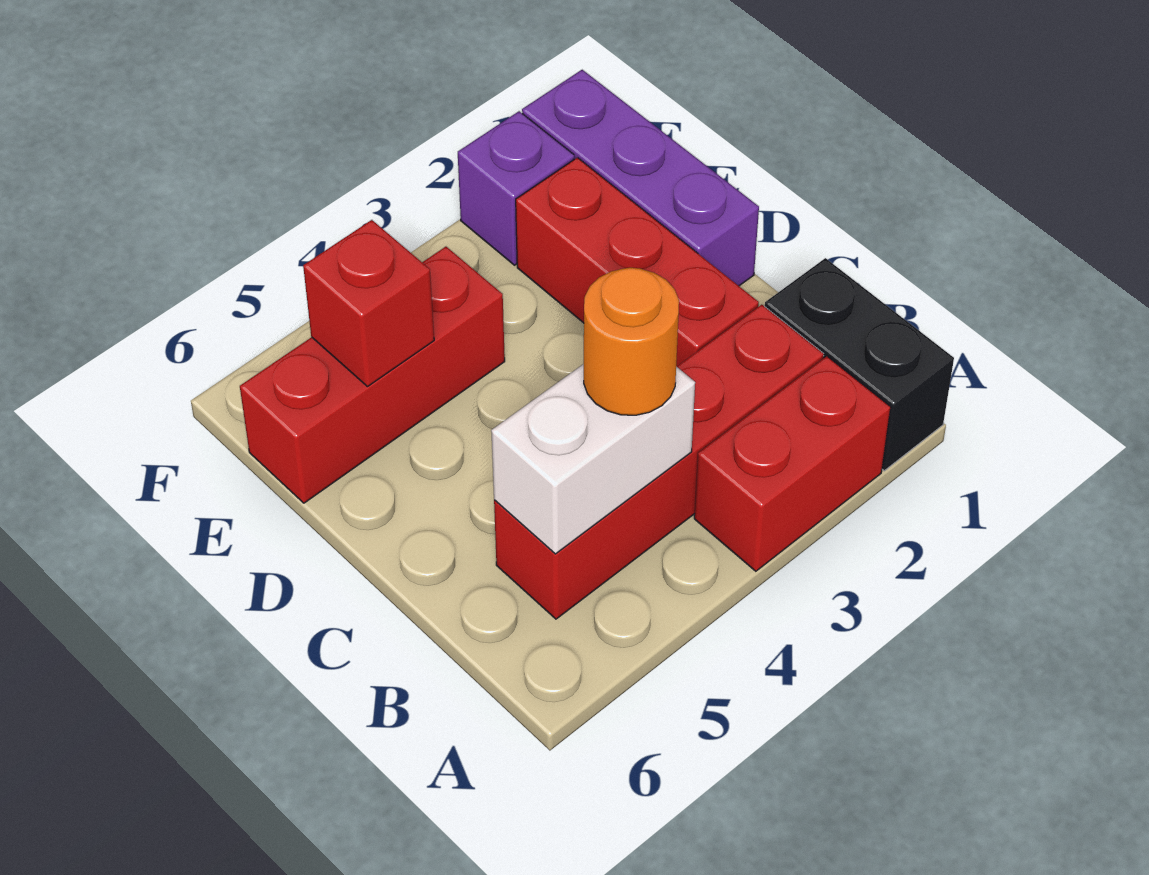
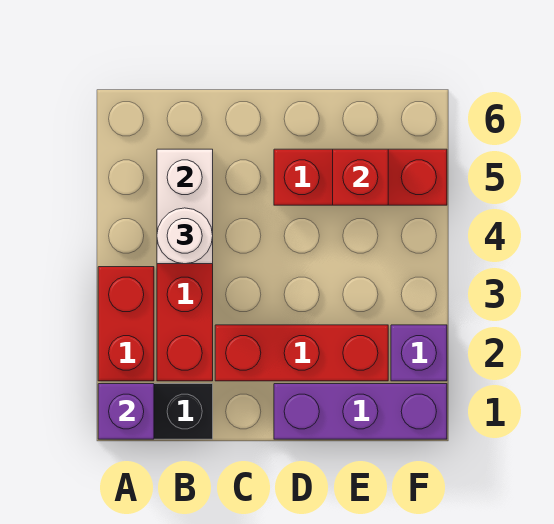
none -> purple 1x1 brick [98,384,154,439]
orange 1x1 round brick [584,268,679,415] -> white 1x1 round brick [157,208,213,264]
red 1x3 brick [240,247,505,503] -> red 1x3 brick turned to [274,149,447,205]

